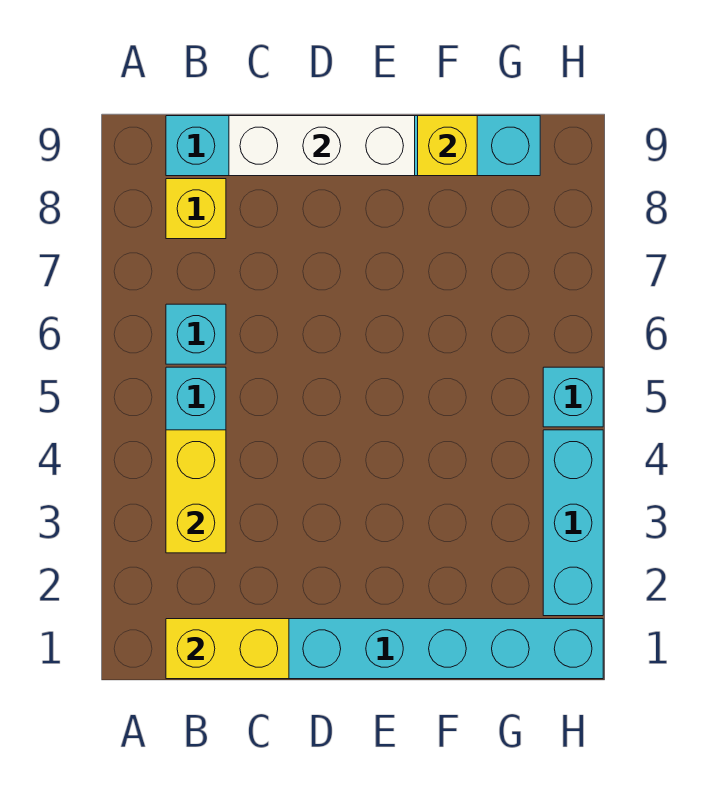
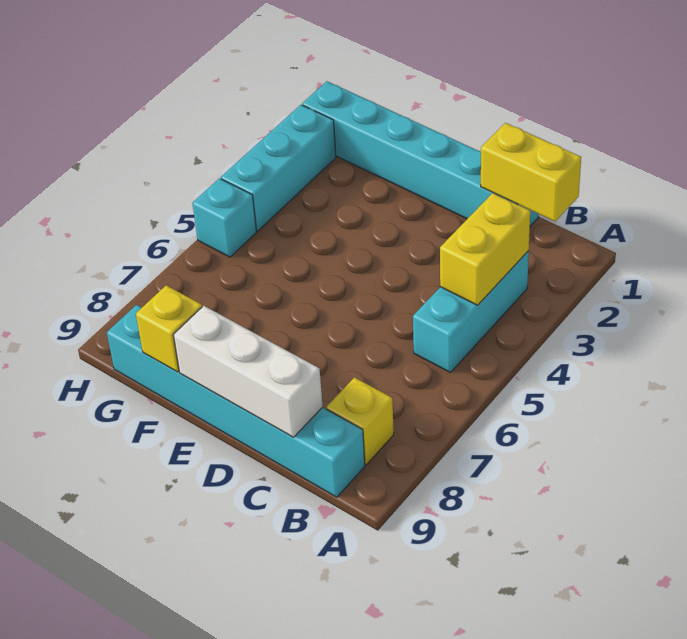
cyan 1x1 brick [166,304,226,364] -> none

